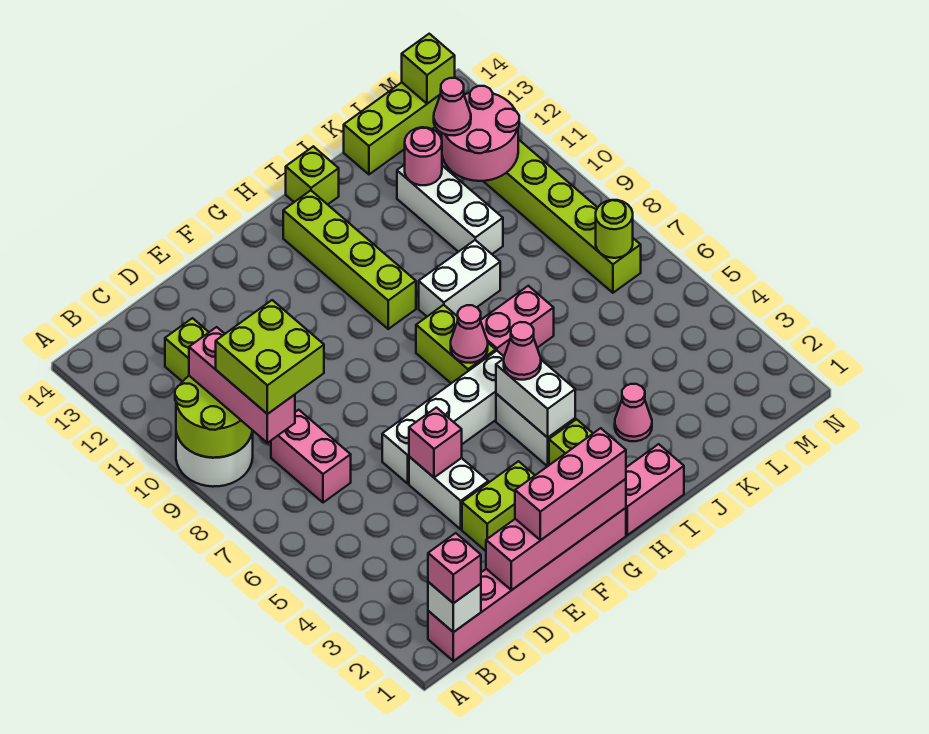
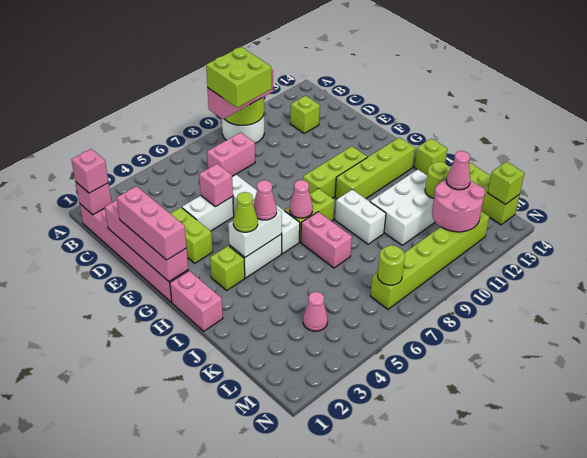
white 1x1 brick [428,582,481,632] -> pink 1x1 brick [76,182,112,215]
none -> lime 1x3 brick [303,146,367,198]
none -> lime 1x1 cone [233,192,258,232]
pink 1x1 cone [615,384,652,441] -> pink 1x1 cone moved to [303,292,328,331]
white 1x3 brick [397,165,503,254] -> white 2x3 brick [370,169,435,245]
pink 1x1 round brick [405,127,442,185] -> lime 1x1 round brick [425,162,450,198]

